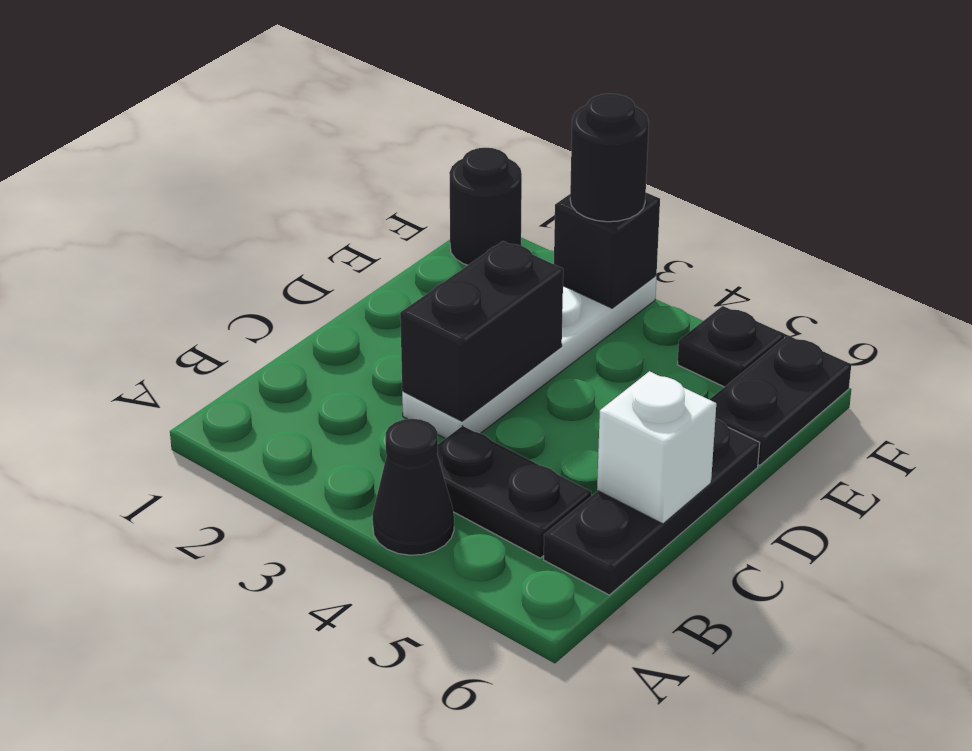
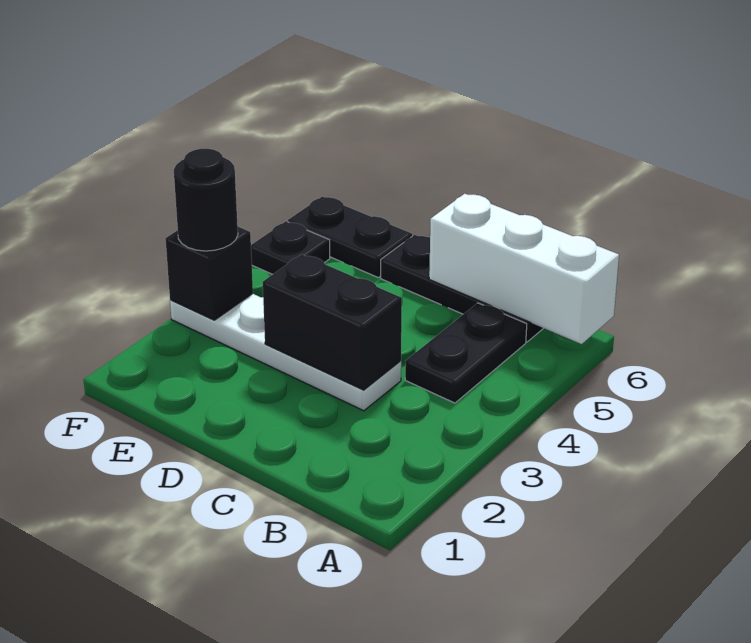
black 1x1 cone [373,419,454,555] -> none
white 1x1 brick [597,371,716,524] -> white 1x3 brick [429,194,619,344]
black 1x1 round brick [449,148,522,265] -> none

